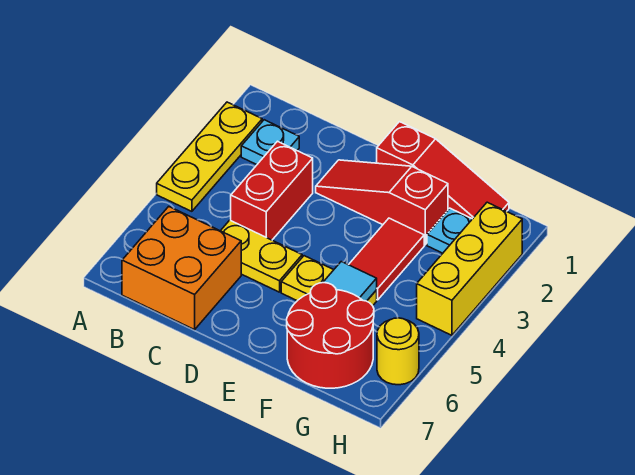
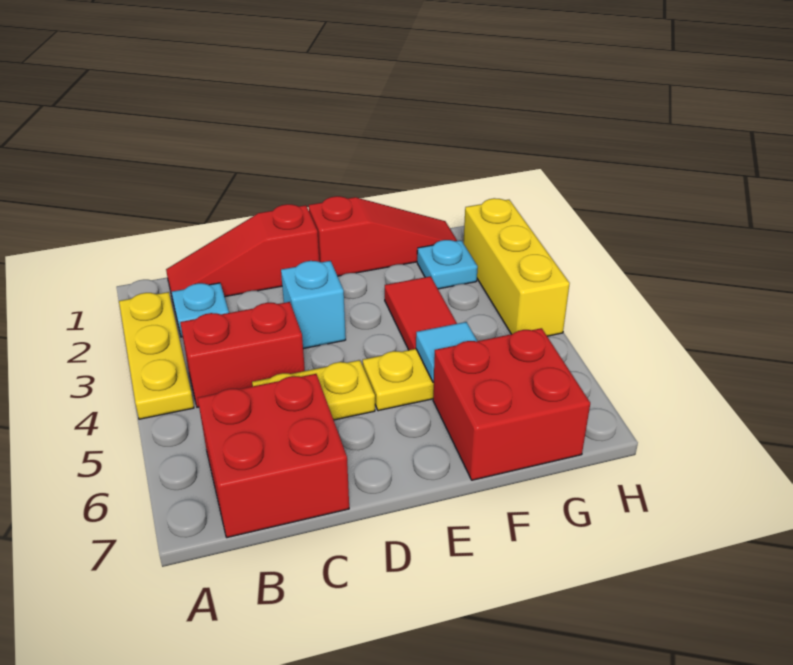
orange 2x2 brick [122,207,241,330] -> red 2x2 brick [198,374,349,538]
red 1x2 brick [231,141,313,240] -> red 1x2 brick turned to [180,302,305,407]
red 1x3 slope [316,160,448,245] -> red 1x3 slope moved to [166,204,319,299]
none -> cyan 1x1 brick [281,261,346,349]
red 2x2 round brick [287,283,374,388] -> red 2x2 brick [433,328,590,480]
yellow 1x1 round brick [377,318,419,385] -> none

